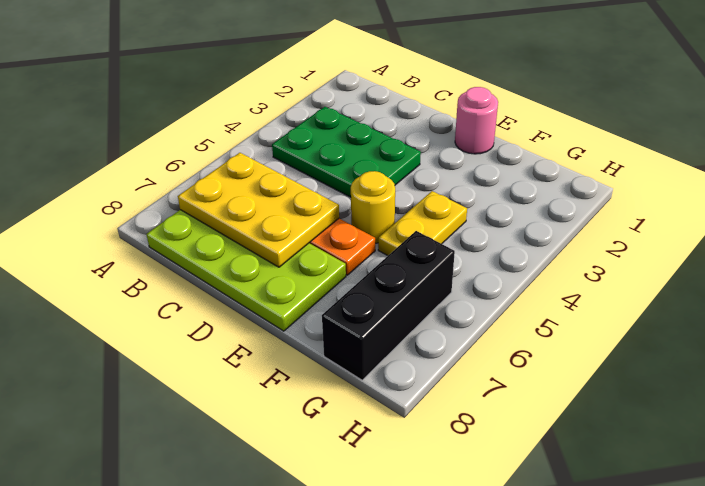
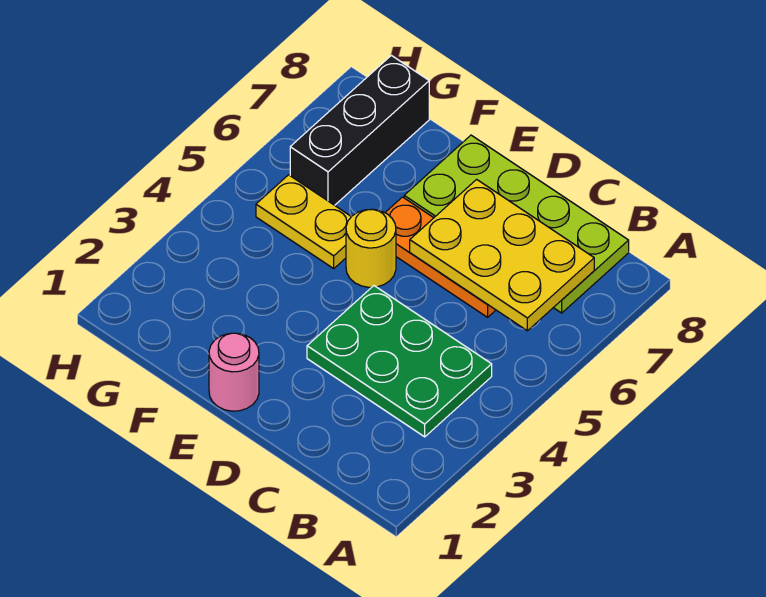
yellow 1x2 plate [378,191,467,256] -> yellow 1x2 plate turned to [256,175,351,268]

